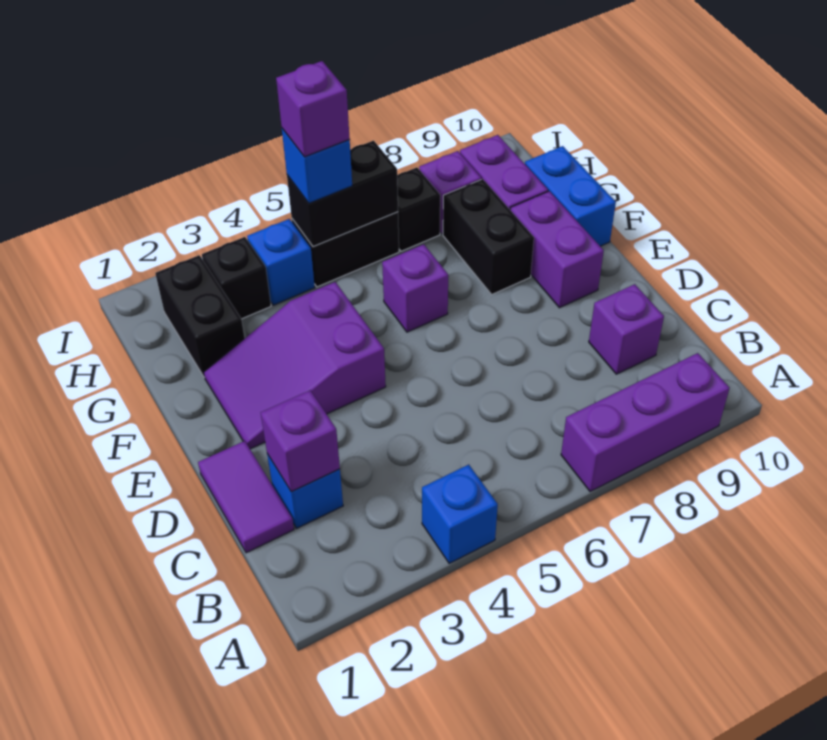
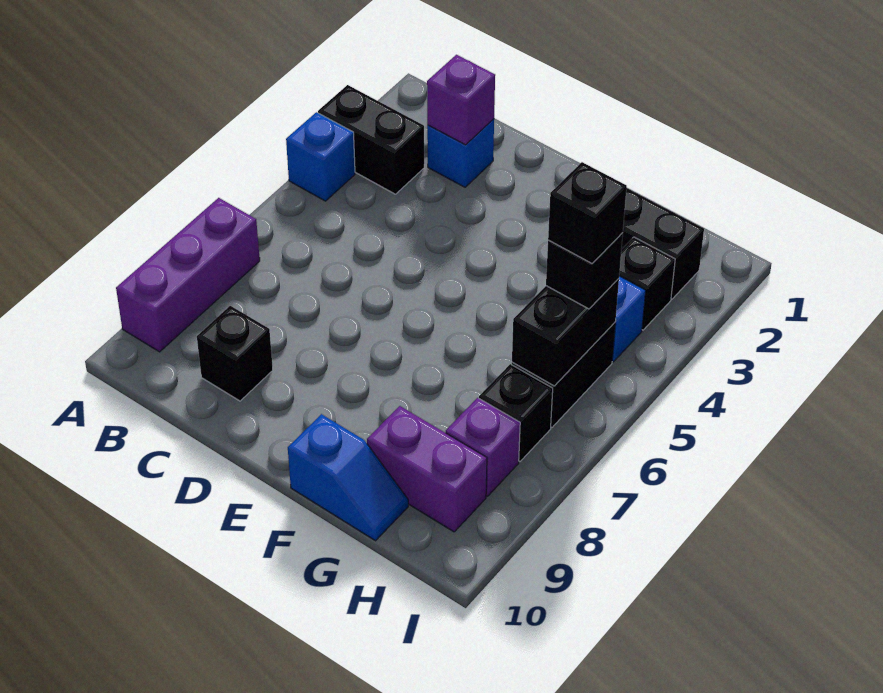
purple 1x2 tile [198,441,294,553] -> none
purple 1x1 brick [589,284,664,374] -> black 1x1 brick [197,306,273,401]
purple 2x3 slope [204,282,386,449] -> none
purple 1x2 brick [510,191,604,308] -> none
purple 1x1 brick [382,244,448,332] -> none
black 1x2 brick [443,179,534,294] -> black 1x2 brick moved to [318,85,424,194]
blue 1x2 brick [525,146,616,246] -> blue 1x2 slope [288,414,408,541]
blue 1x1 brick [282,129,352,203] -> black 1x1 brick [546,233,623,309]
purple 1x1 brick [276,61,350,157] -> black 1x1 brick [548,162,627,263]

